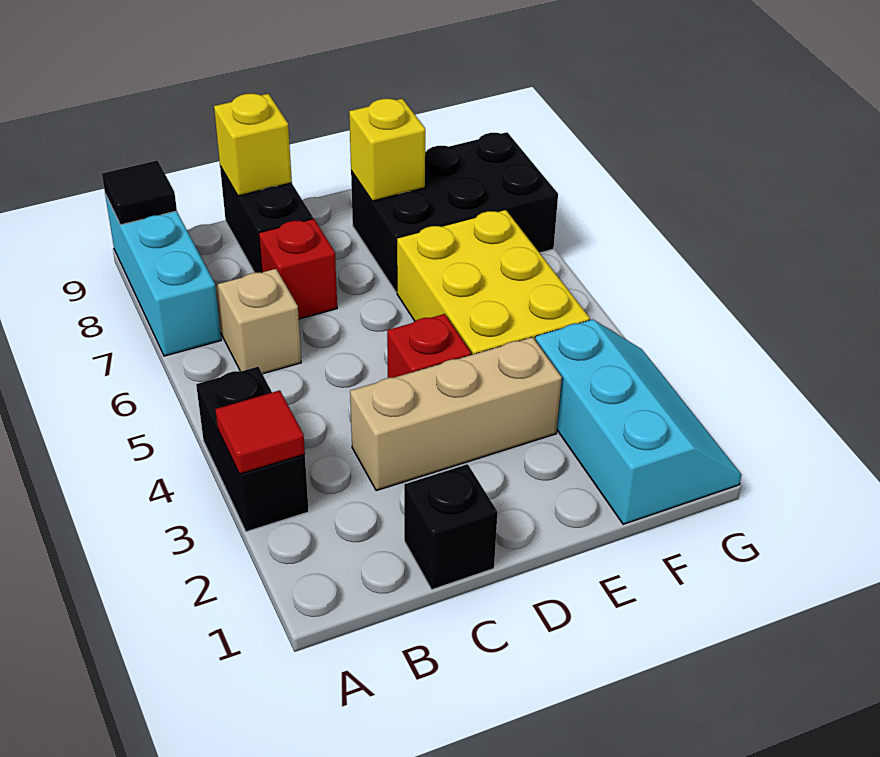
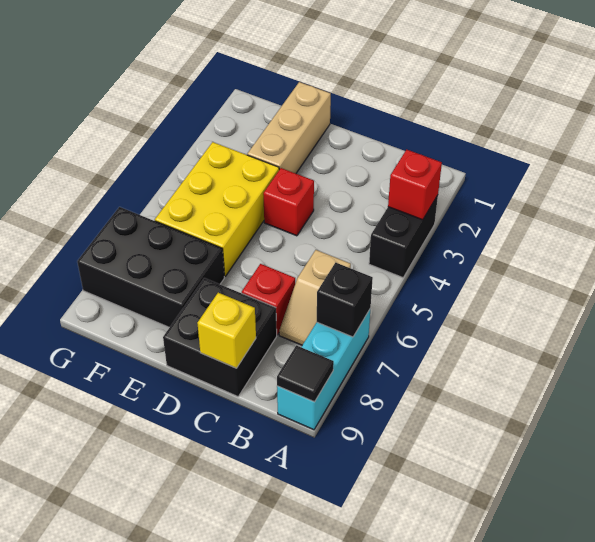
red 1x1 tile [215,390,305,474] -> red 1x1 brick [388,150,442,220]
black 1x1 brick [404,464,498,590] -> black 1x1 brick moved to [317,263,373,337]
tan 1x3 brick [350,337,562,491] -> tan 1x3 brick turned to [247,82,331,173]
black 1x2 brick [220,166,313,273] -> black 2x2 brick [163,278,277,397]
yellow 1x1 brick [349,99,425,201] -> none
cyan 2x3 slope [535,319,742,524] -> none

